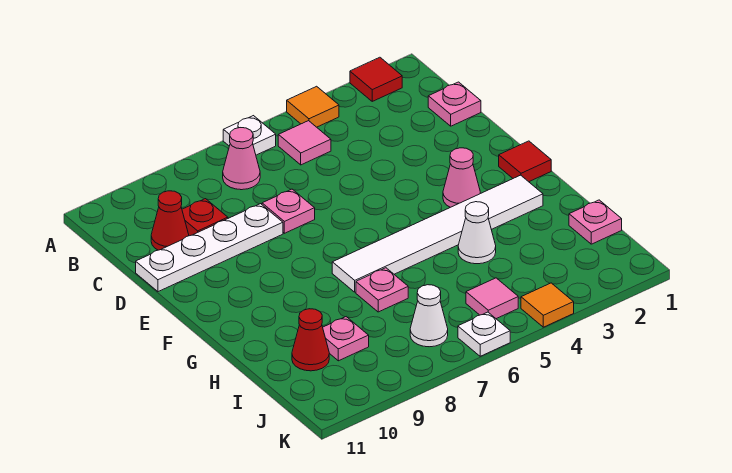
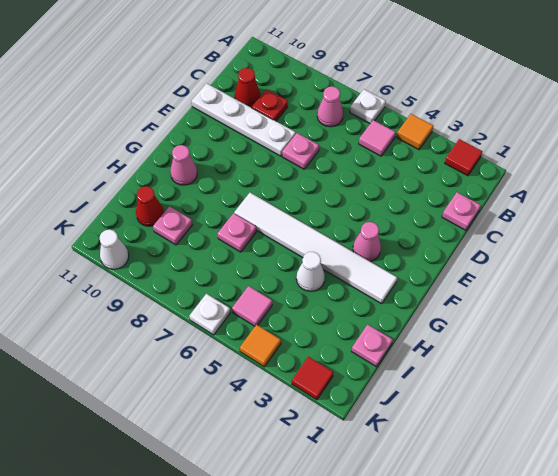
red 1x1 tile [499,141,551,182] -> red 1x1 tile moved to [292,357,333,400]
none -> pink 1x1 cone [170,145,197,185]
white 1x1 cone [410,285,448,347] -> white 1x1 cone moved to [99,230,129,269]

